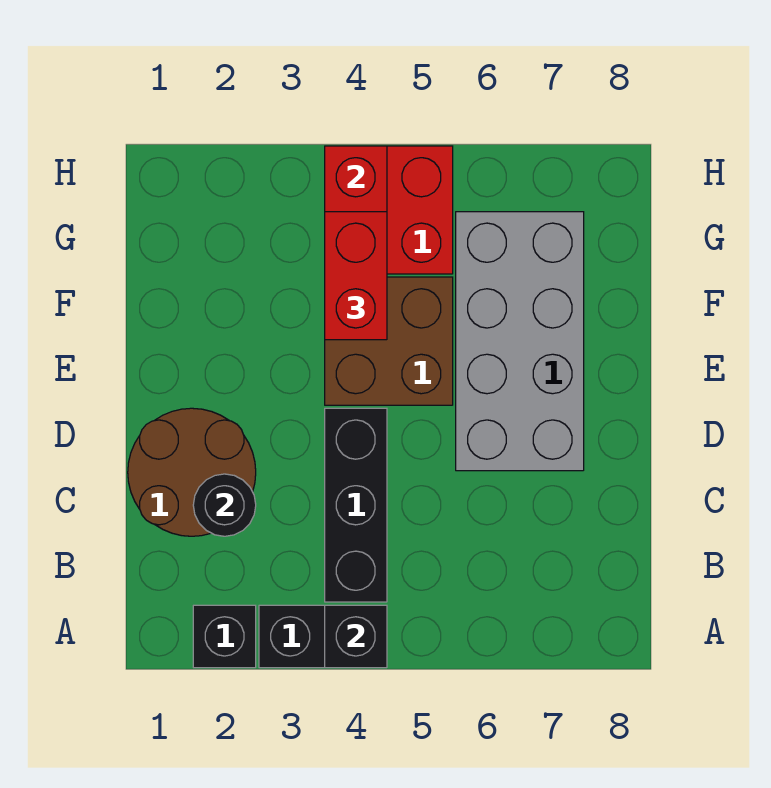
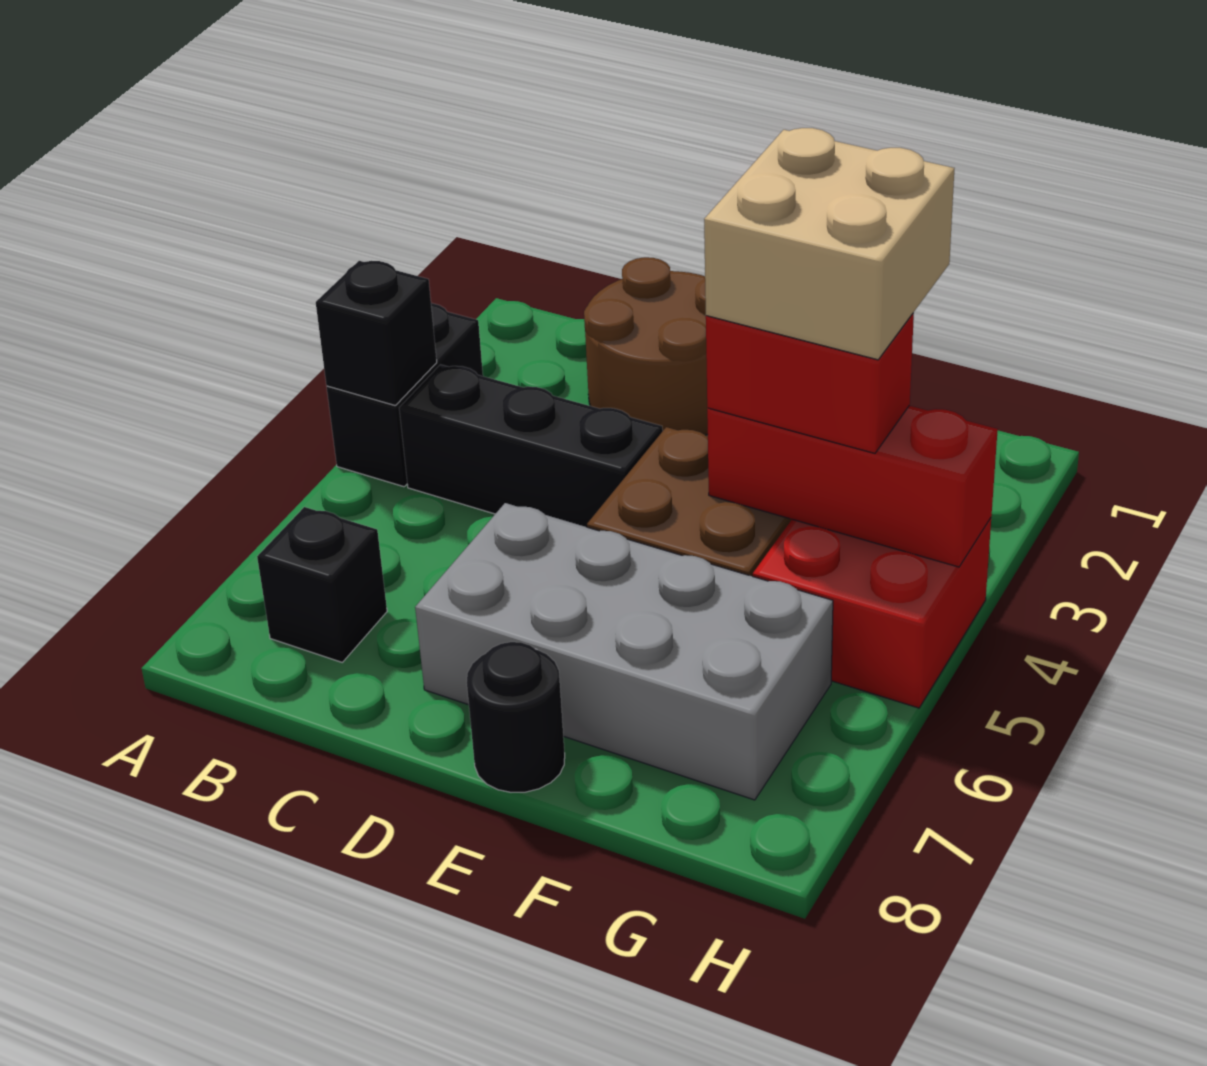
black 1x1 brick [193,605,256,668] -> black 1x1 brick moved to [257,507,387,662]
black 1x1 round brick [193,474,256,536] -> black 1x1 round brick moved to [467,642,565,792]
none -> tan 2x2 brick [704,128,954,360]

